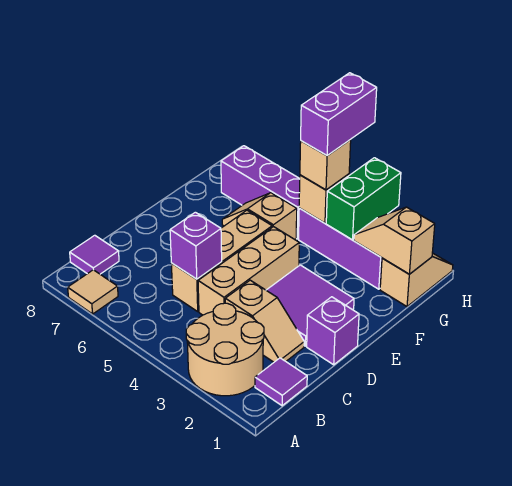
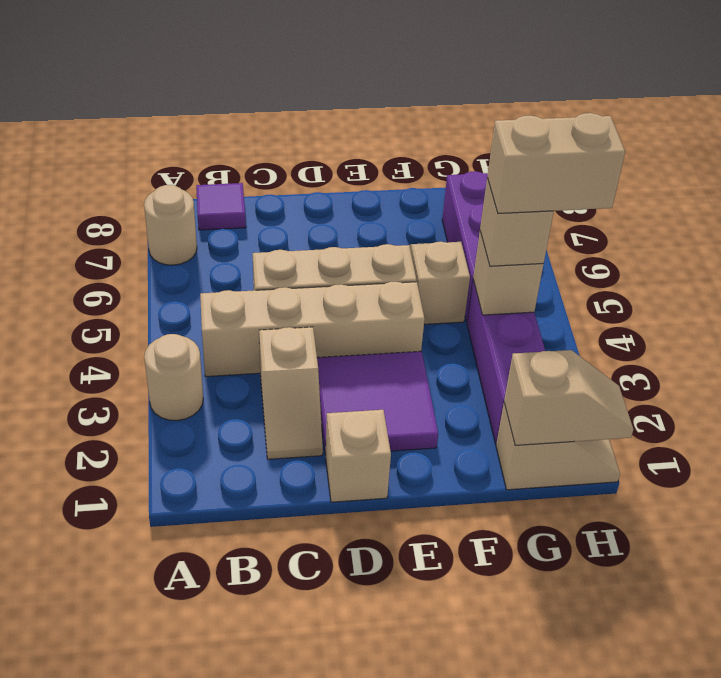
tan 2x2 round brick [186,303,264,396] -> tan 1x1 round brick [144,334,203,421]
tan 1x1 tile [68,270,118,314] -> tan 1x1 round brick [144,185,197,265]
purple 1x1 tile [255,358,307,406] -> none
tan 1x3 brick [198,227,299,315] -> tan 1x4 brick [200,282,425,377]
purple 1x1 brick [170,212,222,279] -> none
purple 1x1 brick [307,297,359,365] -> tan 1x1 brick [326,410,391,502]
tan 1x2 slope [354,207,435,274] -> tan 1x2 slope turned to [504,350,633,445]
green 1x2 brick [326,158,401,240] -> none
purple 1x2 brick [301,73,377,155] -> tan 1x2 brick [487,113,625,213]

